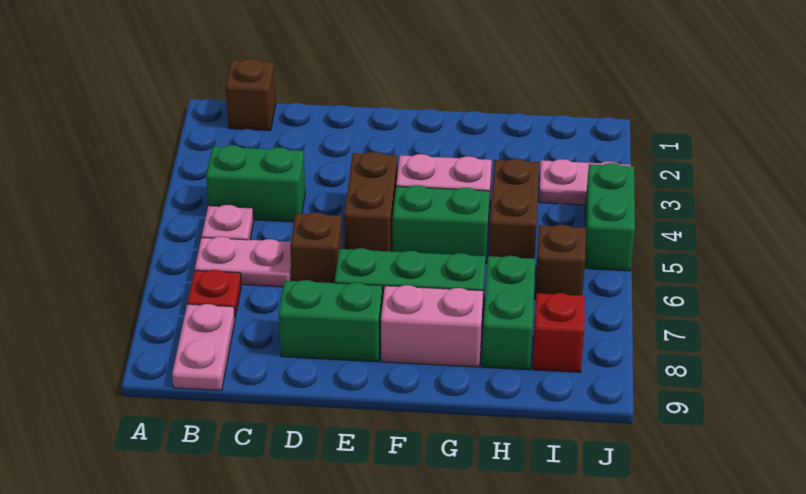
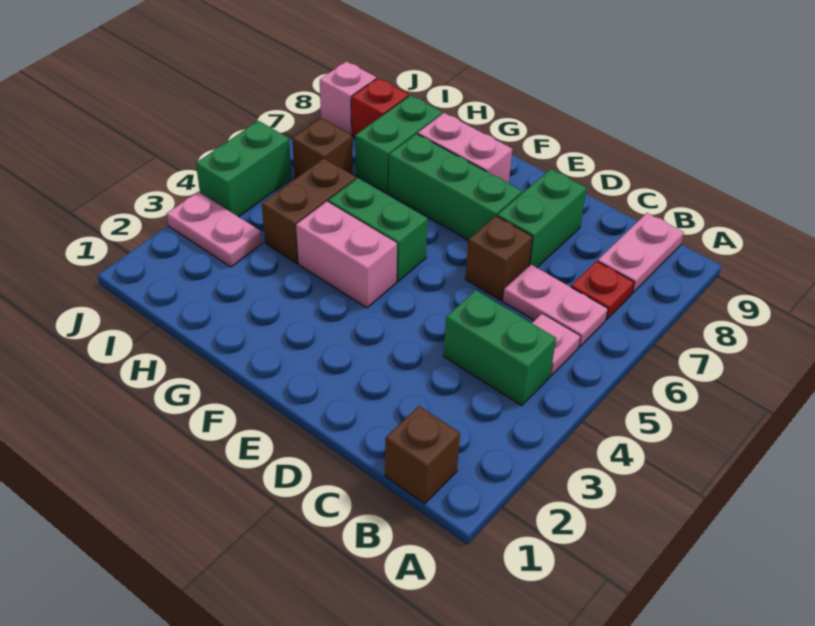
green 1x2 brick [279,280,382,362] -> green 1x2 brick turned to [497,169,587,268]
brown 1x2 brick [344,152,398,251] -> none
none -> pink 1x1 brick [320,61,376,135]

